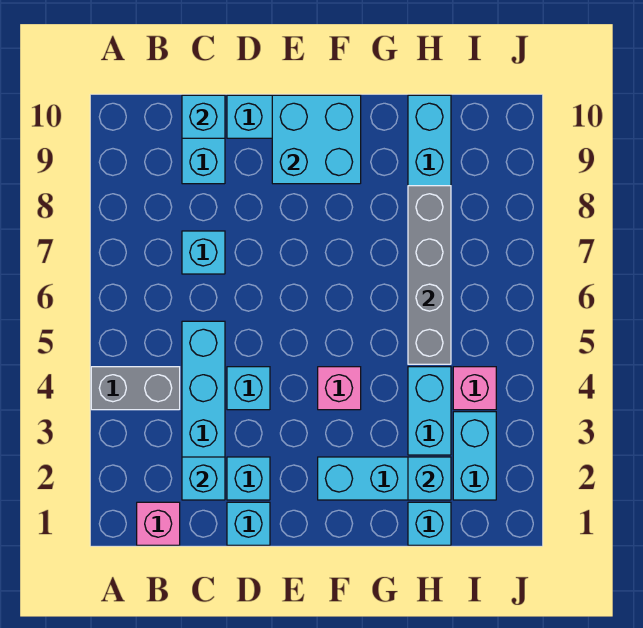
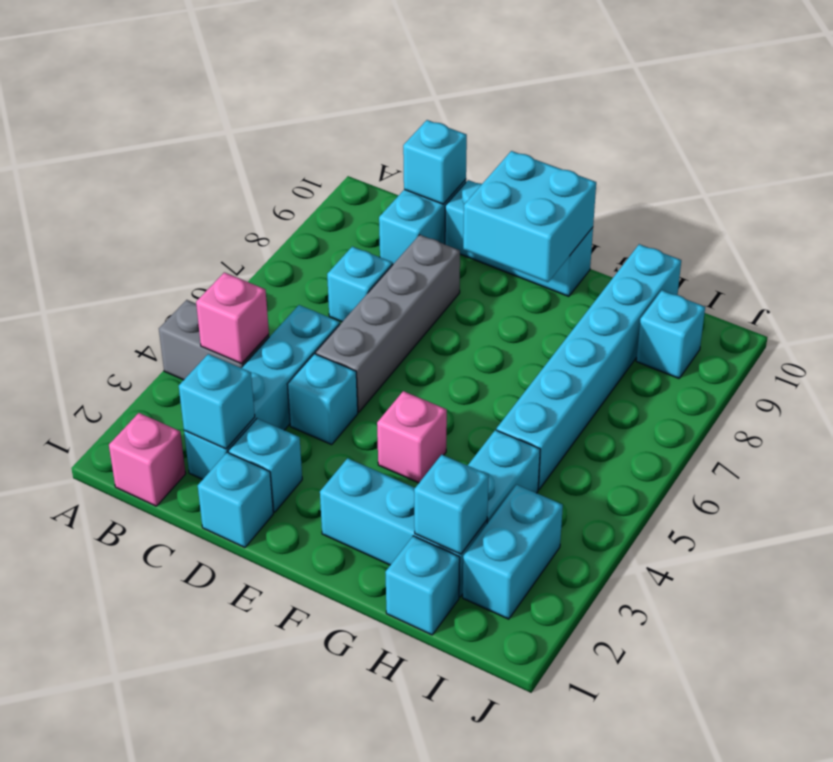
grey 1x4 brick [408,186,451,364] -> grey 1x4 brick moved to [316,235,460,412]
pink 1x1 brick [453,367,496,410] -> pink 1x1 brick moved to [196,272,269,364]
none -> cyan 1x1 brick [636,290,705,378]

